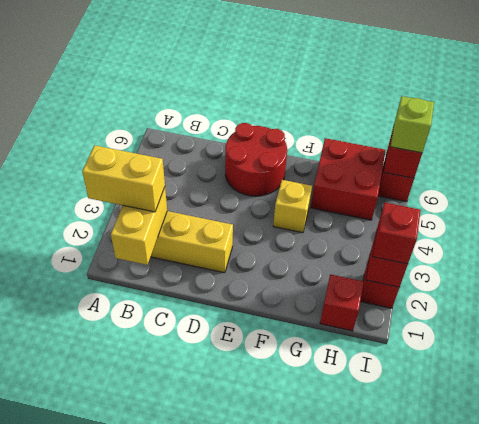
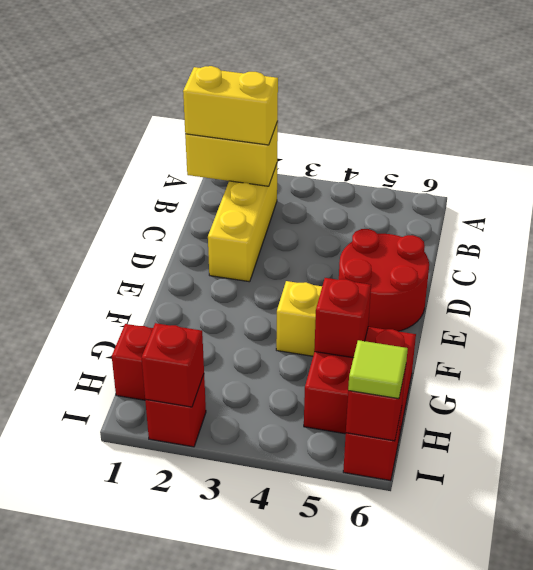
yellow 1x2 brick [82,145,165,212] -> yellow 1x2 brick turned to [183,66,278,145]
red 1x1 brick [373,203,421,264] -> red 1x1 brick moved to [314,278,371,358]
lime 1x1 brick [390,96,434,153] -> lime 1x1 tile [348,340,408,399]

